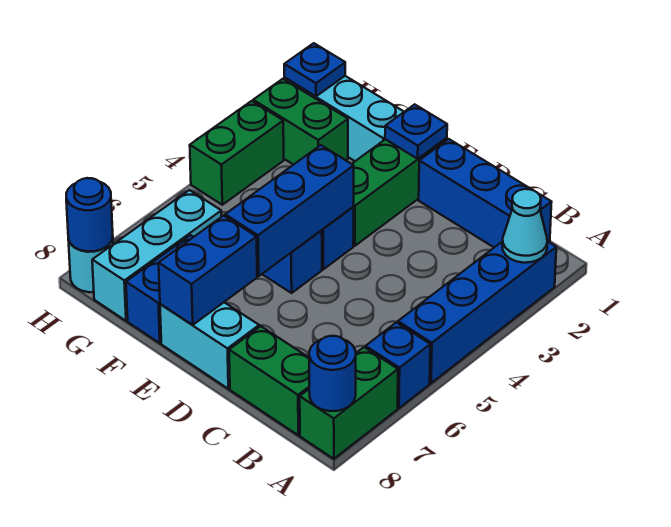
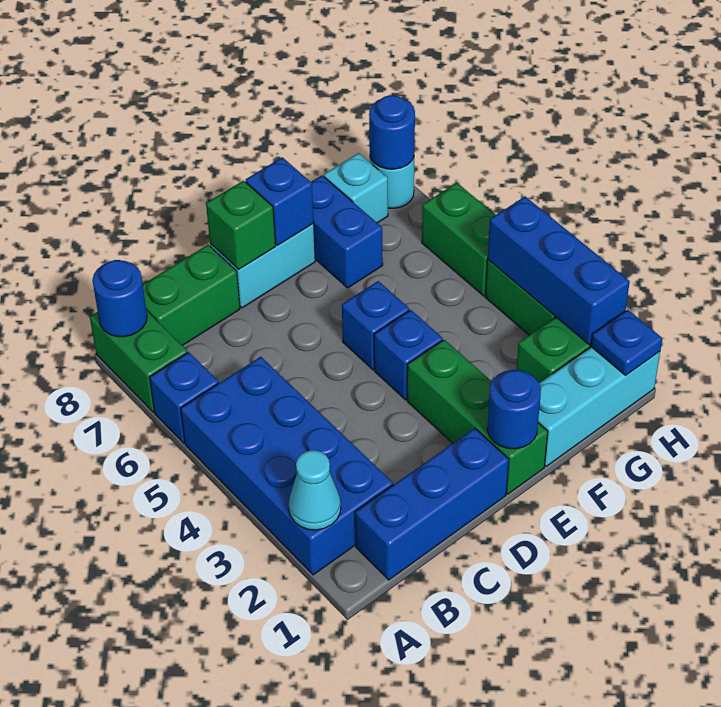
blue 1x4 brick [398,241,556,383] -> blue 2x4 brick [181,357,393,575]
none -> green 1x1 brick [206,181,276,269]
blue 1x1 plate [385,104,447,159] -> blue 1x1 round brick [487,370,541,449]
blue 1x3 brick [225,145,354,276] -> blue 1x3 brick moved to [488,196,630,345]
blue 1x2 brick [159,216,257,325] -> blue 1x1 brick [246,157,314,245]
cyan 1x3 brick [92,190,222,321] -> cyan 1x1 brick [324,153,388,223]
none -> green 1x2 brick [422,183,495,296]

